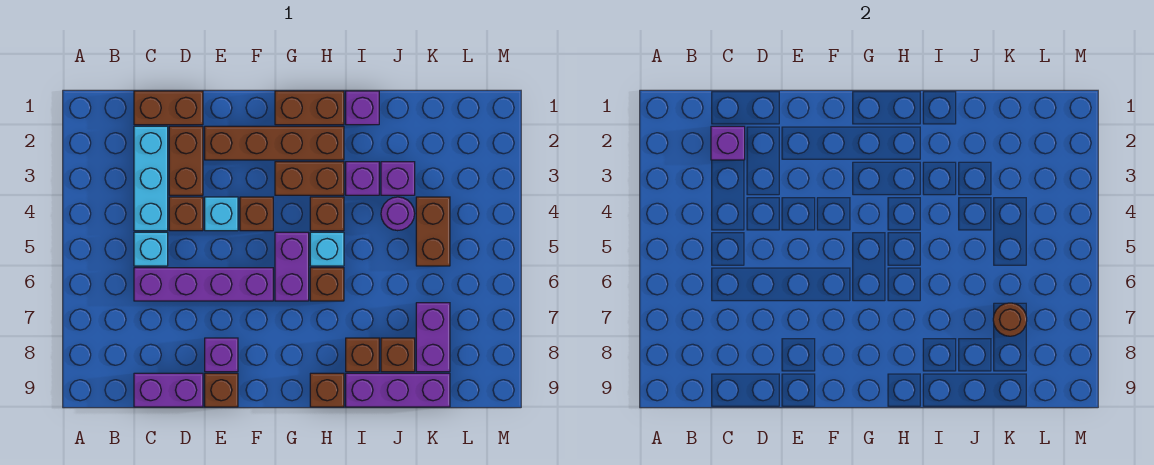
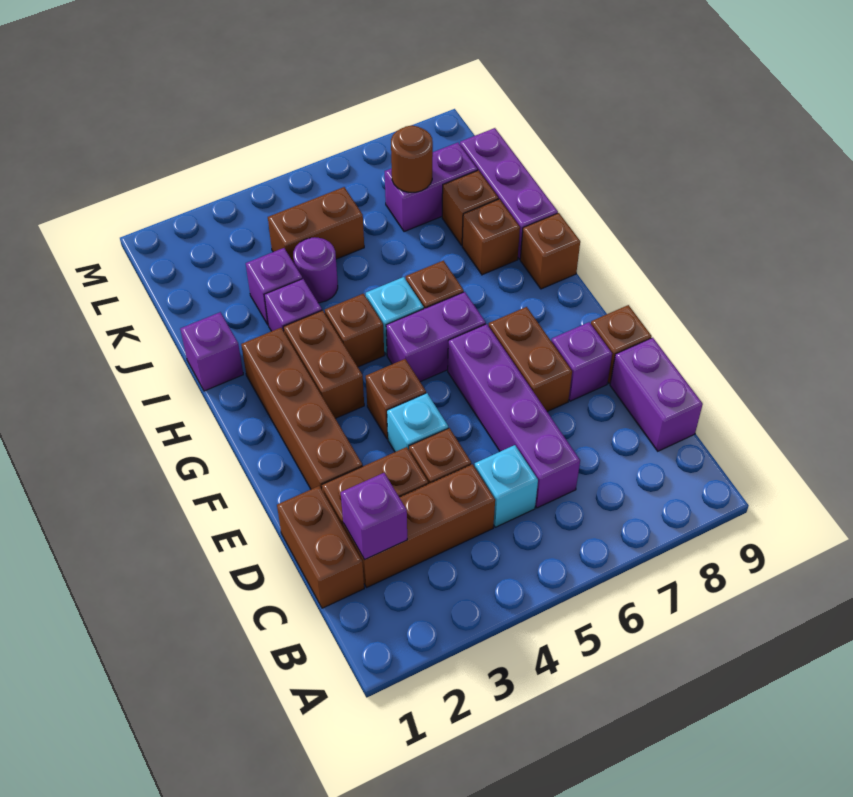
cyan 1x3 brick [134,126,168,231] -> brown 1x3 brick [343,464,495,588]
brown 1x2 brick [275,91,344,125] -> brown 1x2 brick moved to [489,307,572,412]

